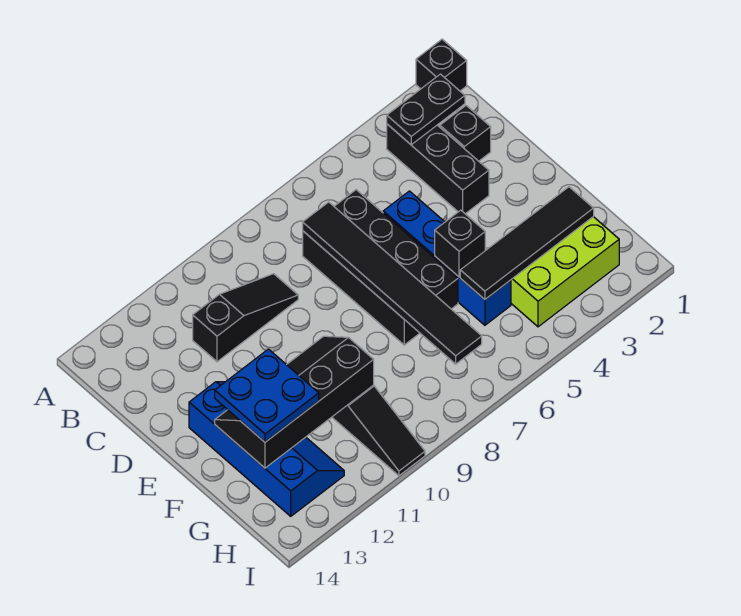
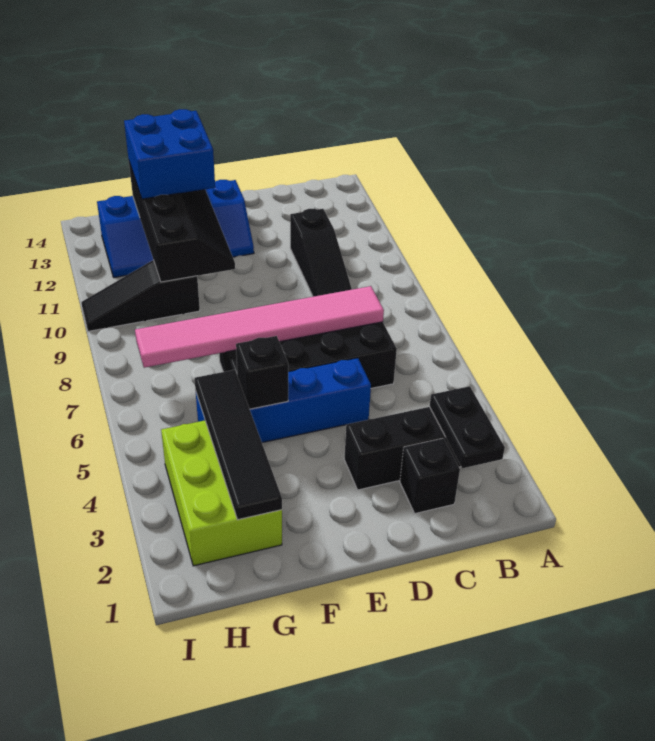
black 1x1 brick [416,39,467,91] -> none
black 1x6 tile [303,202,482,364] -> pink 1x6 tile [135,286,384,368]
blue 2x2 plate [215,349,319,442] -> blue 2x2 brick [124,109,215,199]

